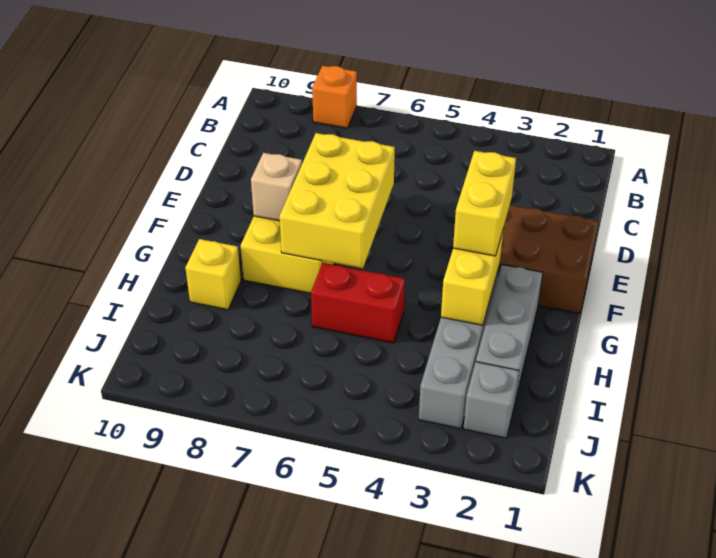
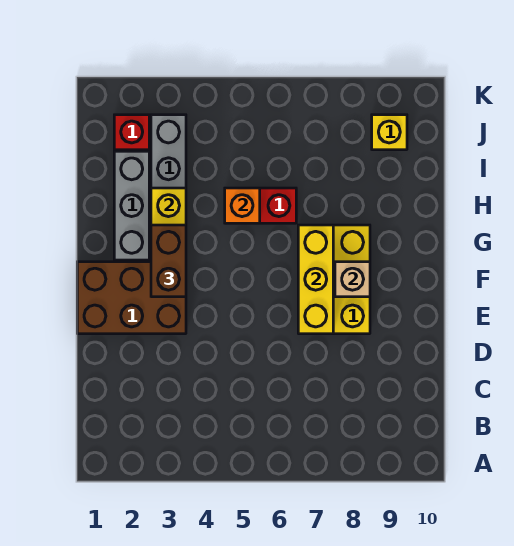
orange 1x1 brick [312,66,357,128] -> orange 1x1 brick moved to [225,188,260,223]
yellow 2x3 brick [279,133,395,268] -> yellow 1x3 brick [298,225,333,334]
yellow 1x2 brick [453,151,516,256] -> brown 1x2 brick [151,225,186,297]
yellow 1x1 brick [185,239,241,310] -> yellow 1x1 brick moved to [372,115,407,150]
grey 1x1 brick [463,362,519,438] -> red 1x1 brick [114,115,149,150]

